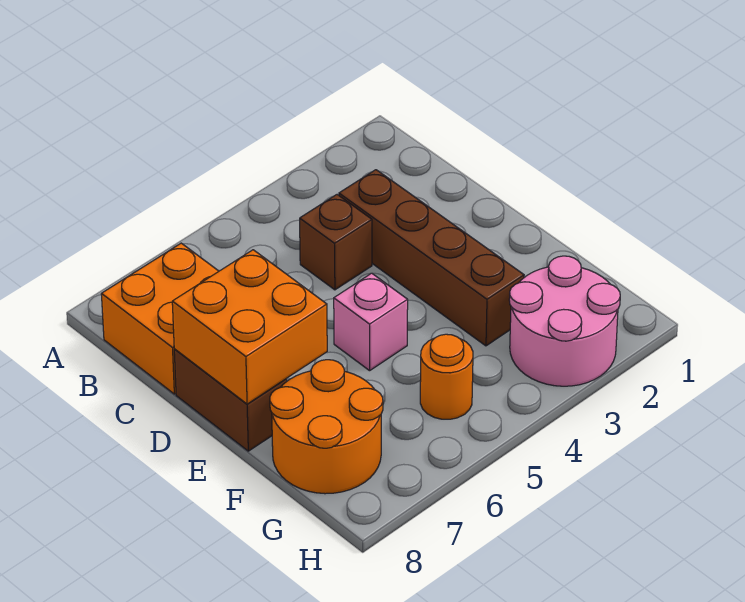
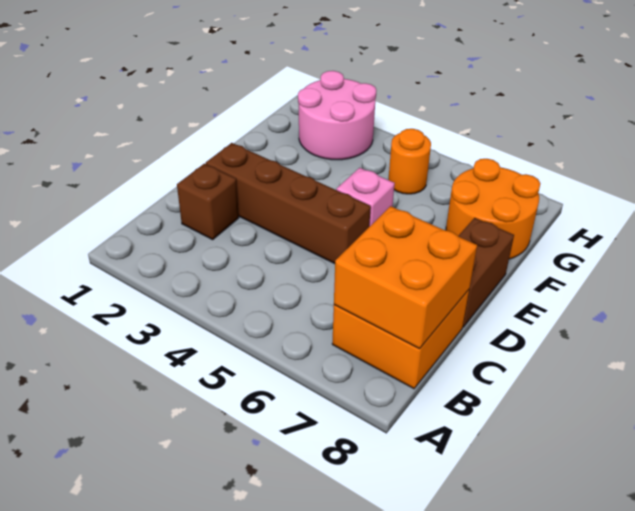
brown 1x4 brick [339,170,524,346] -> brown 1x4 brick turned to [206,143,371,264]
brown 1x1 brick [300,195,372,290] -> brown 1x1 brick moved to [177,164,239,240]
orange 2x2 brick [172,250,327,404] -> orange 2x2 brick moved to [334,206,477,349]

